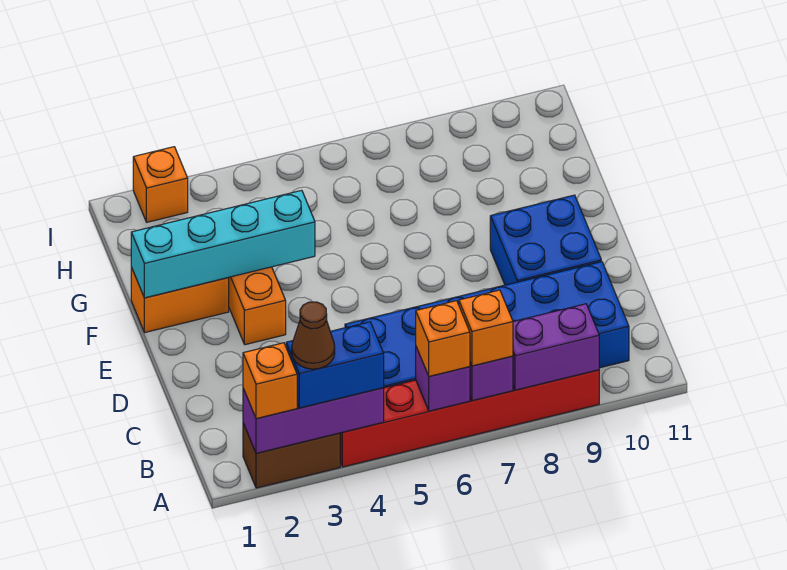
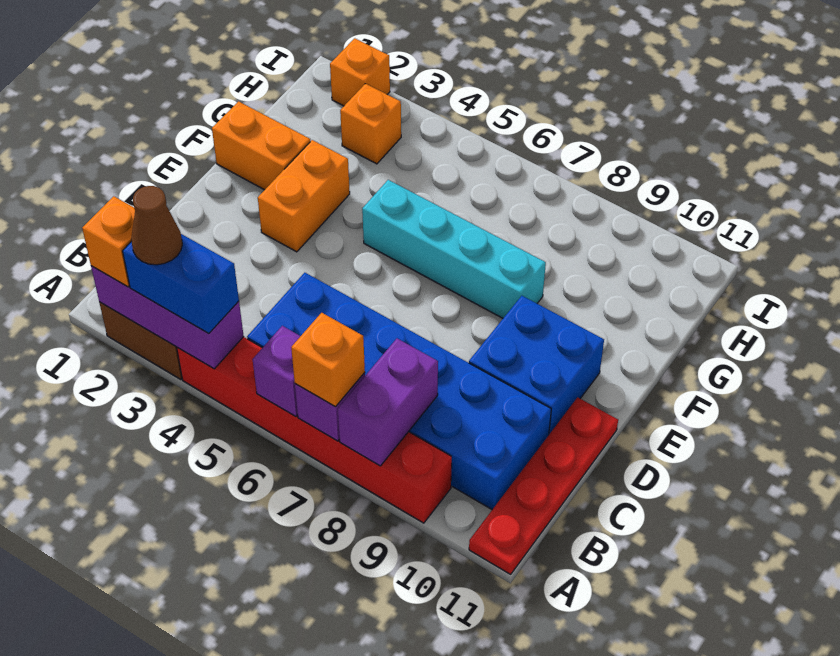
orange 1x1 brick [416,301,470,376] -> orange 1x1 brick moved to [340,84,401,164]
purple 1x2 brick [513,304,599,390] -> purple 1x2 brick turned to [338,338,438,466]
none -> red 1x4 plate [469,397,618,574]
cyan 1x4 brick [131,190,315,298] -> cyan 1x4 brick moved to [362,180,546,318]

